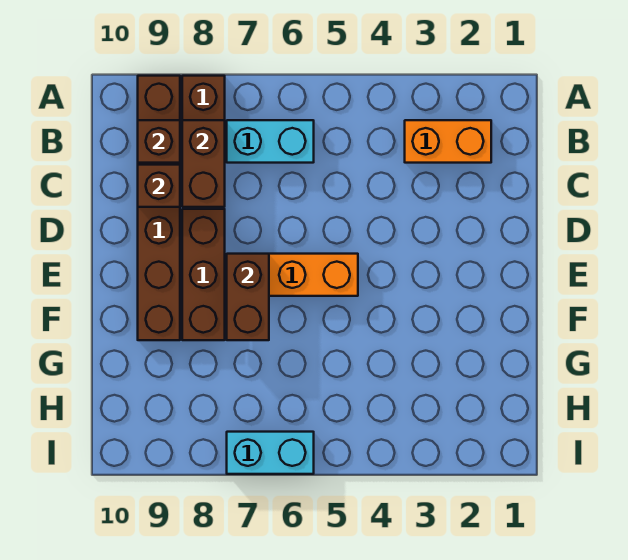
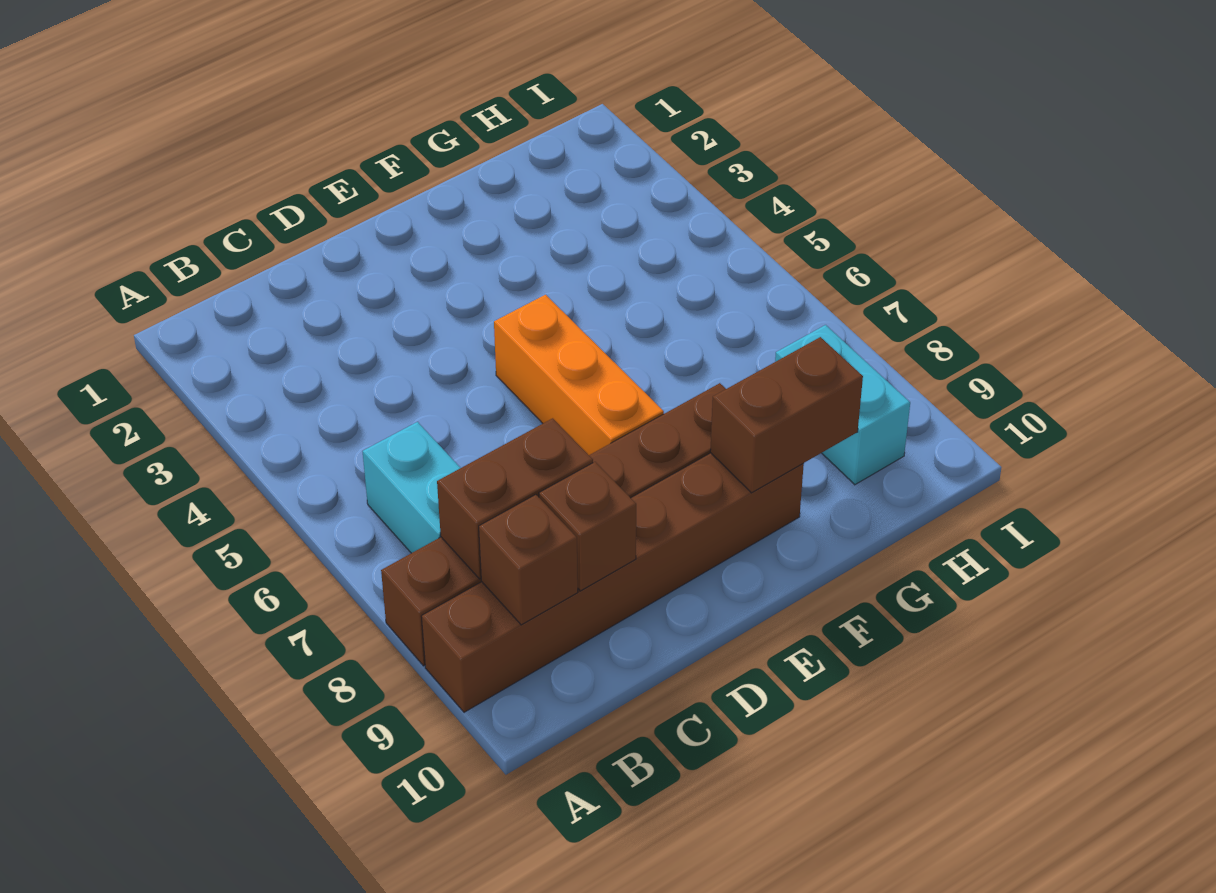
orange 1x2 brick [405,120,491,163] -> none
brown 1x2 brick [227,254,269,340] -> brown 1x2 brick moved to [710,337,863,493]
cyan 1x2 brick [227,432,314,474] -> cyan 1x2 brick moved to [775,325,910,485]

